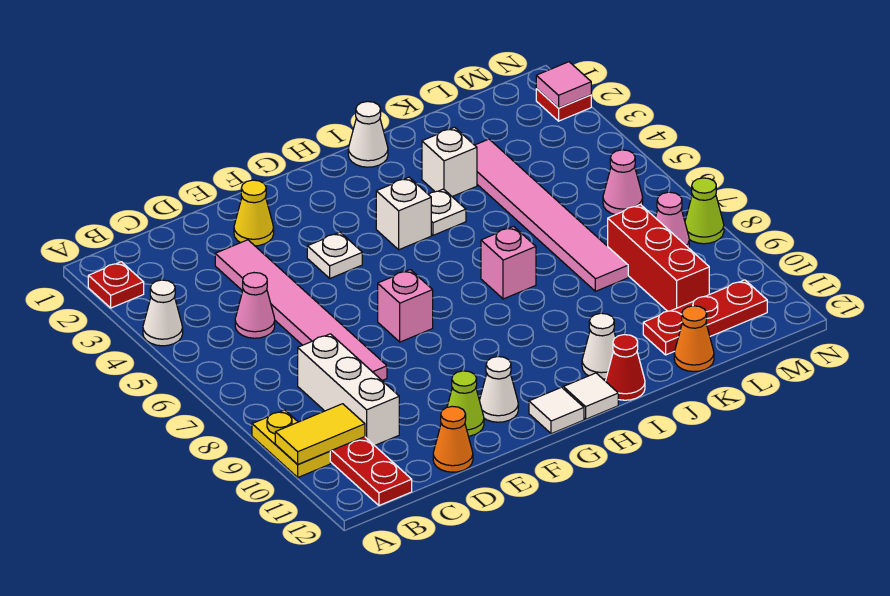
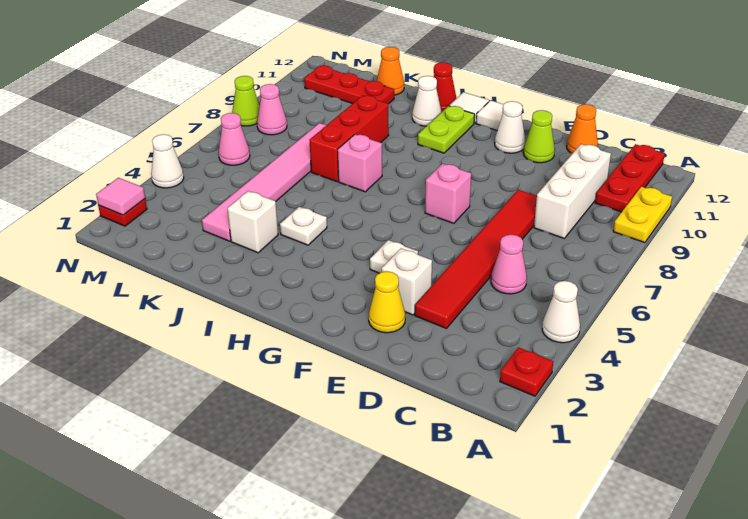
yellow 1x2 tile [275,404,365,464] -> none
pink 1x6 tile [215,240,387,380] -> red 1x6 tile [415,190,537,328]
white 1x1 brick [376,177,431,250] -> white 1x1 brick moved to [382,249,432,315]
none -> lime 1x2 plate [418,106,475,153]
white 1x1 cone [348,101,388,167] -> white 1x1 cone moved to [151,134,184,188]
red 1x3 brick [608,204,709,311] -> red 1x3 brick moved to [310,95,389,182]

